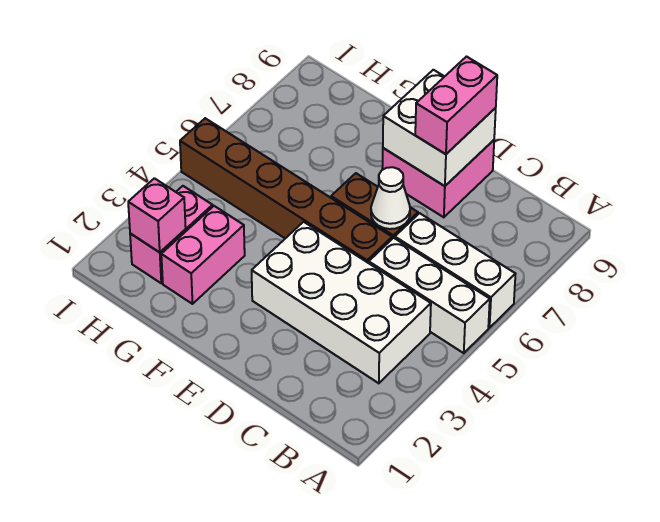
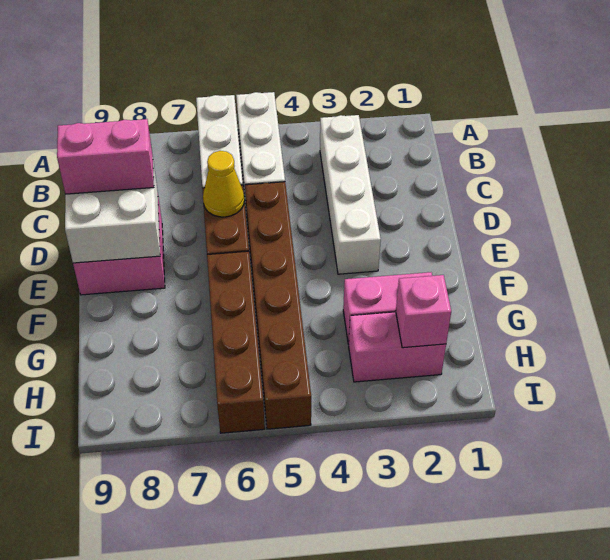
white 2x4 brick [252,222,431,383] -> white 1x4 brick [320,115,381,274]
white 1x1 cone [371,167,410,229] -> yellow 1x1 cone [203,151,244,217]
none -> brown 1x4 brick [207,251,265,433]

